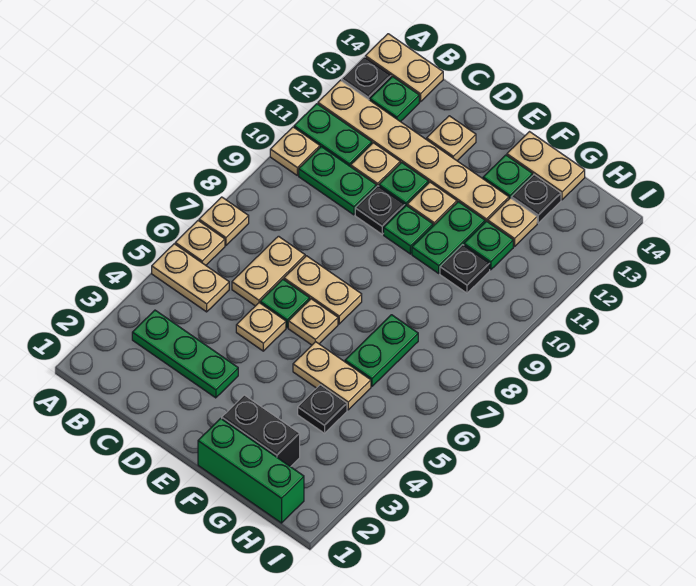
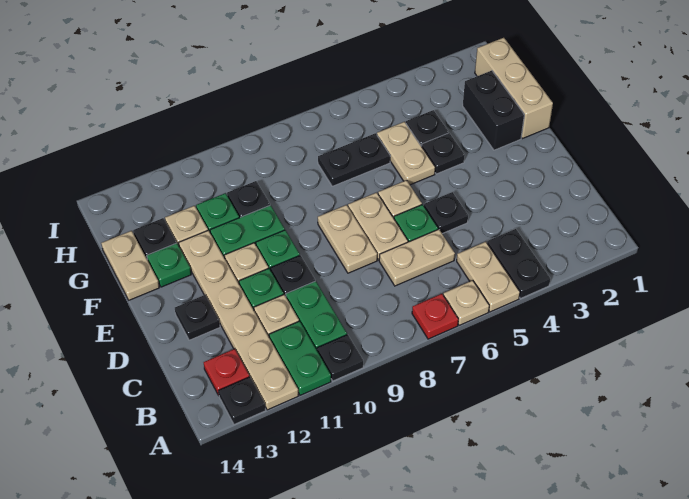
none -> black 1x2 plate [487,229,550,298]
tan 1x1 plate [199,197,249,246] -> red 1x1 plate [412,294,458,339]
tan 1x1 plate [270,127,320,175] -> black 1x1 plate [317,335,363,381]
tan 1x2 plate [365,34,443,102] -> tan 1x2 plate moved to [318,205,377,273]
green 1x3 plate [132,310,238,398] -> none
green 1x1 plate [370,77,419,122] -> red 1x1 plate [204,349,250,395]
tan 1x1 plate [236,303,286,351] -> black 1x1 plate [424,192,468,234]
tan 1x1 plate [427,116,476,161] -> black 1x1 plate [175,295,220,340]
green 1x3 brick [198,418,304,523] -> tan 1x3 brick [475,38,553,139]
none -> black 1x1 plate [422,133,465,174]
green 1x2 plate [345,315,418,387] -> black 1x2 plate [318,133,390,186]

